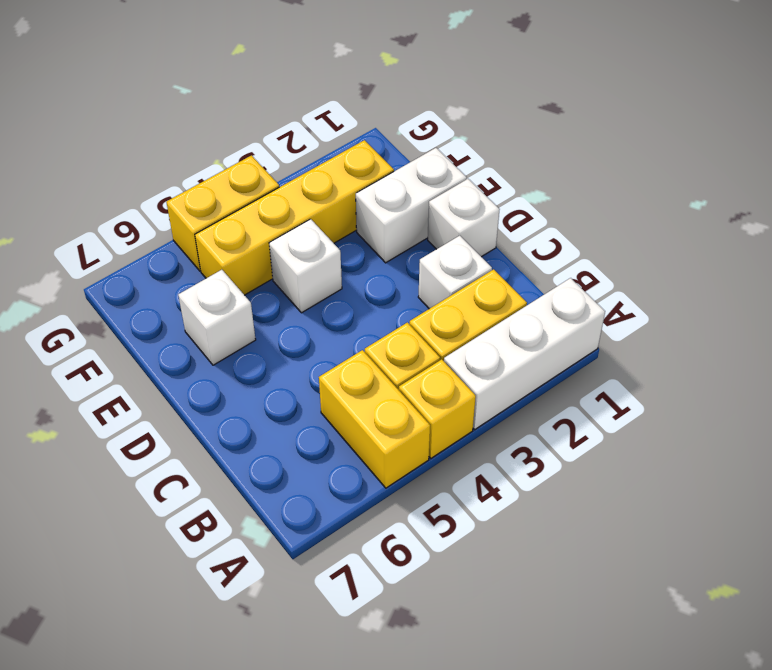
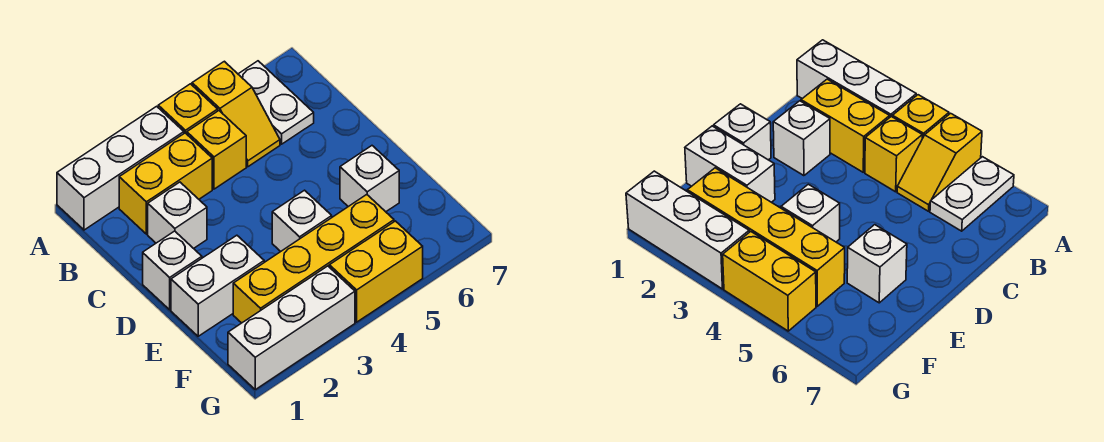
yellow 1x2 brick [319,350,430,488] -> yellow 1x2 slope [192,61,280,167]
none -> white 1x2 plate [238,61,314,144]
none -> white 1x3 brick [228,266,355,390]

